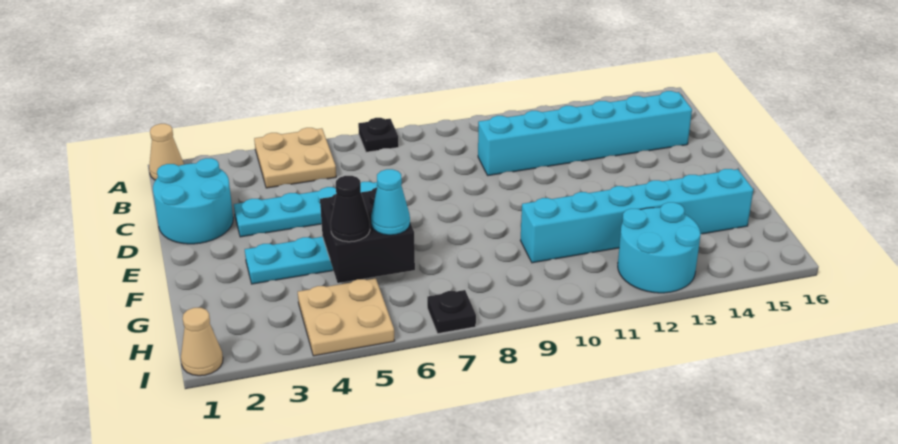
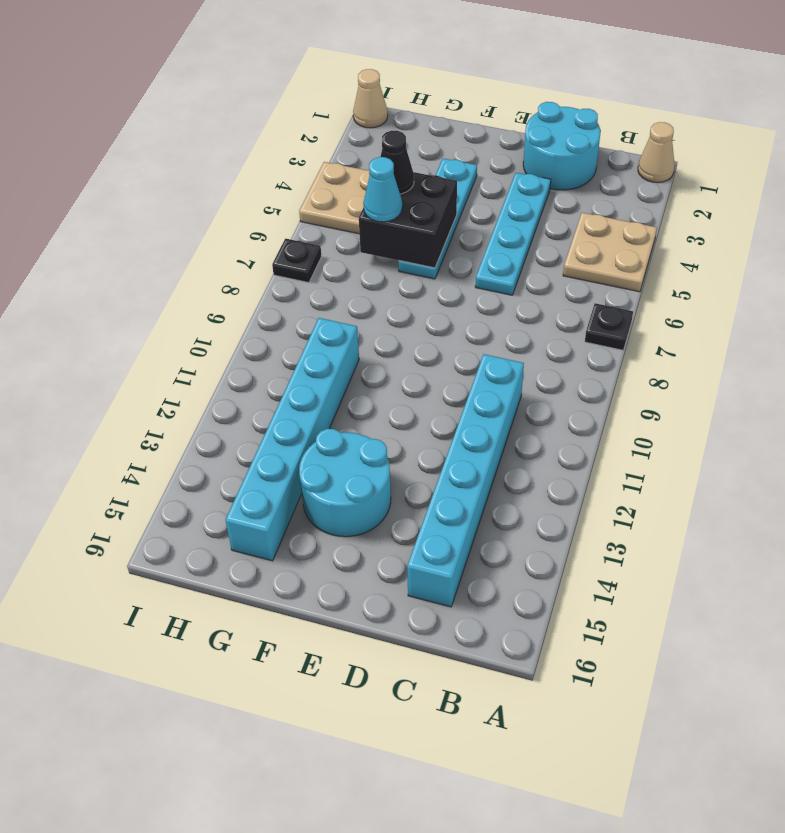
cyan 2x2 round brick [618,202,701,293] -> cyan 2x2 round brick moved to [299,429,391,537]

